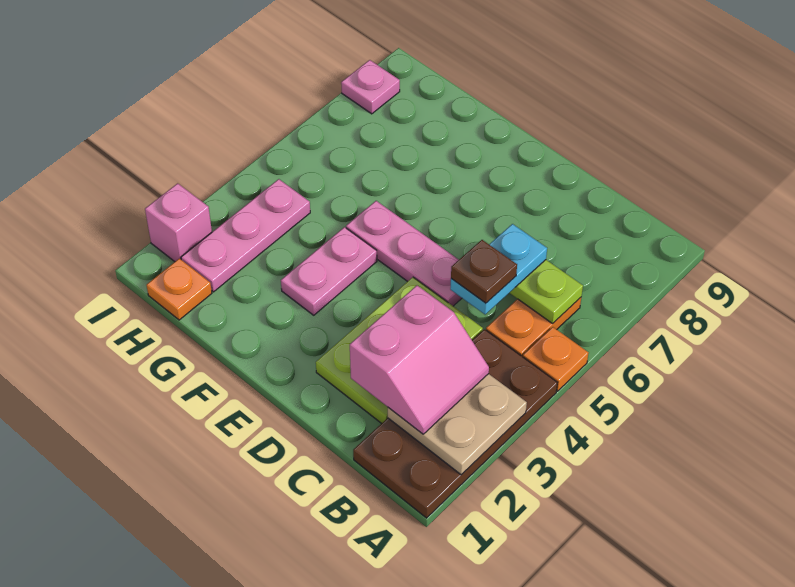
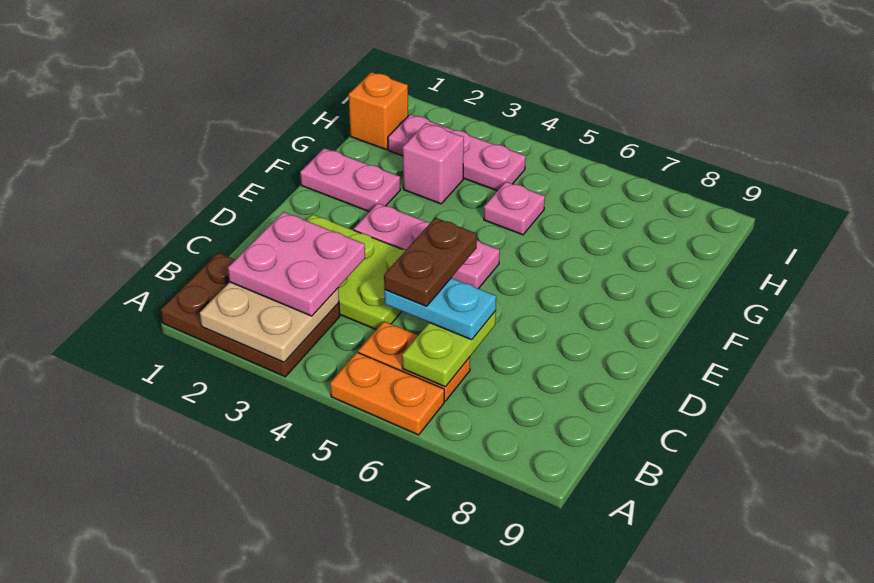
brown 2x4 plate [353,329,557,518] -> brown 2x3 plate [161,253,340,377]
orange 1x1 plate [523,327,589,391] -> orange 1x2 plate [330,352,444,435]
pink 2x2 slope [350,285,489,434] -> pink 2x2 plate [228,212,365,316]
brown 1x1 plate [451,240,517,303] -> brown 1x2 plate [384,218,477,306]
pink 1x3 plate [346,201,462,306] -> pink 1x3 plate turned to [354,203,500,289]
pink 1x2 plate [281,227,377,315] -> pink 1x2 plate moved to [300,148,400,212]
orange 1x1 plate [147,258,212,320] -> orange 1x1 brick [349,72,408,150]
pink 1x1 brick [145,183,212,262] -> pink 1x1 brick moved to [403,123,464,204]
pink 1x1 plate [341,60,400,114] -> pink 1x1 plate moved to [484,182,545,235]

